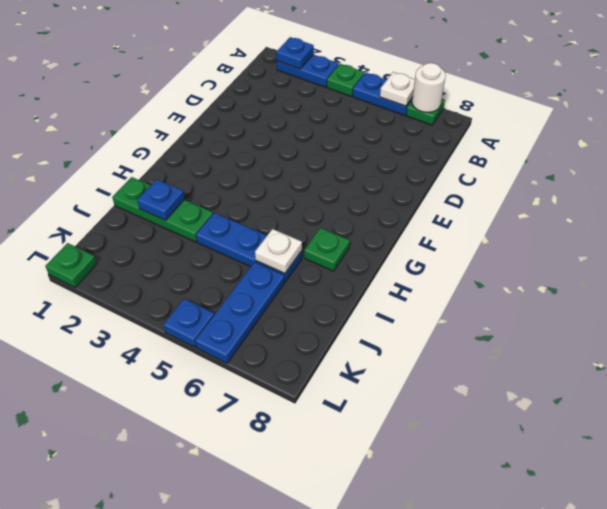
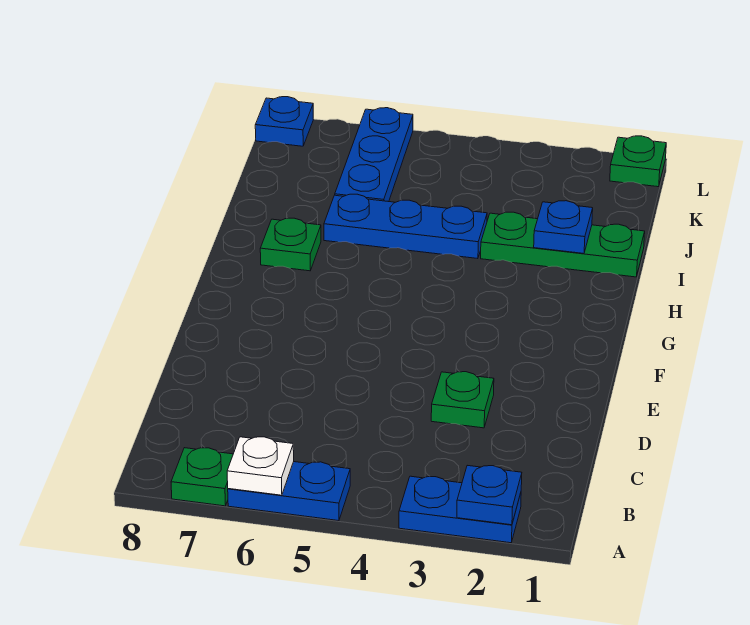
green 1x1 plate [327,64,364,96] -> green 1x1 plate moved to [431,372,494,428]
white 1x1 round brick [412,63,446,112] -> none
white 1x1 plate [255,229,302,273] -> none
blue 1x1 plate [164,299,214,347] -> blue 1x1 plate moved to [255,97,313,146]

